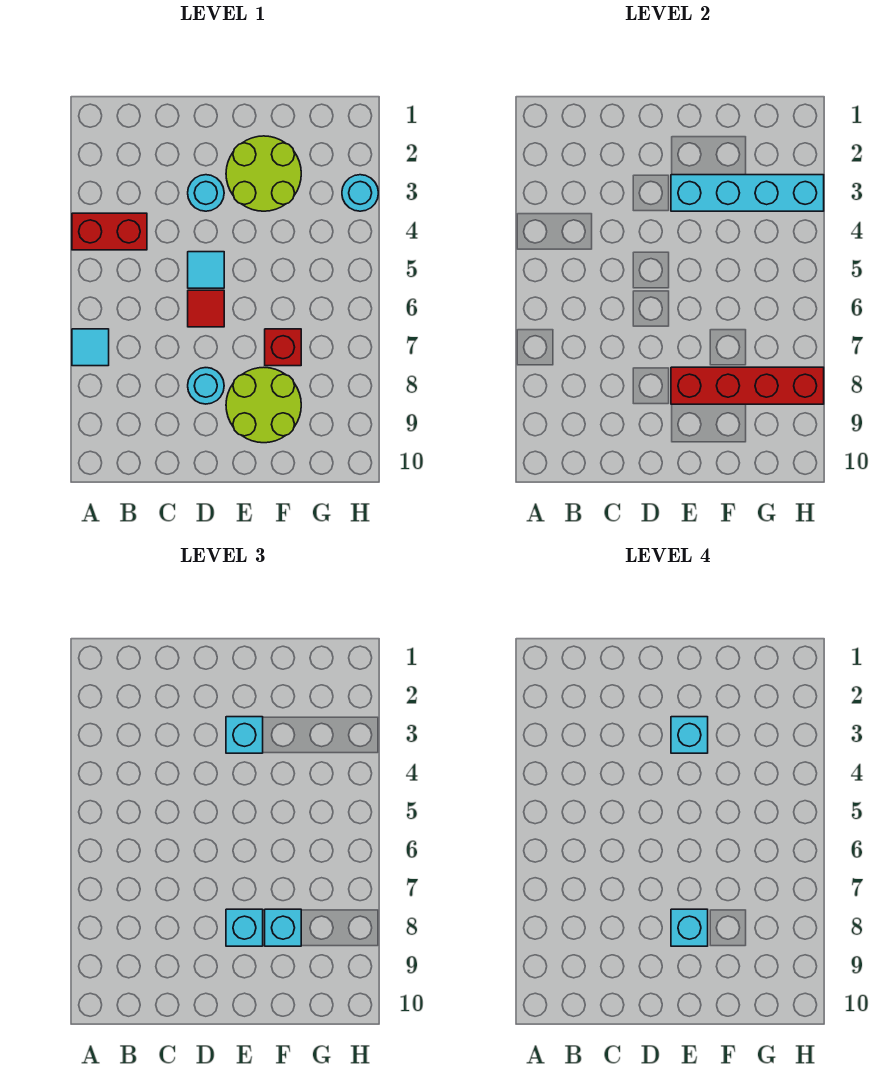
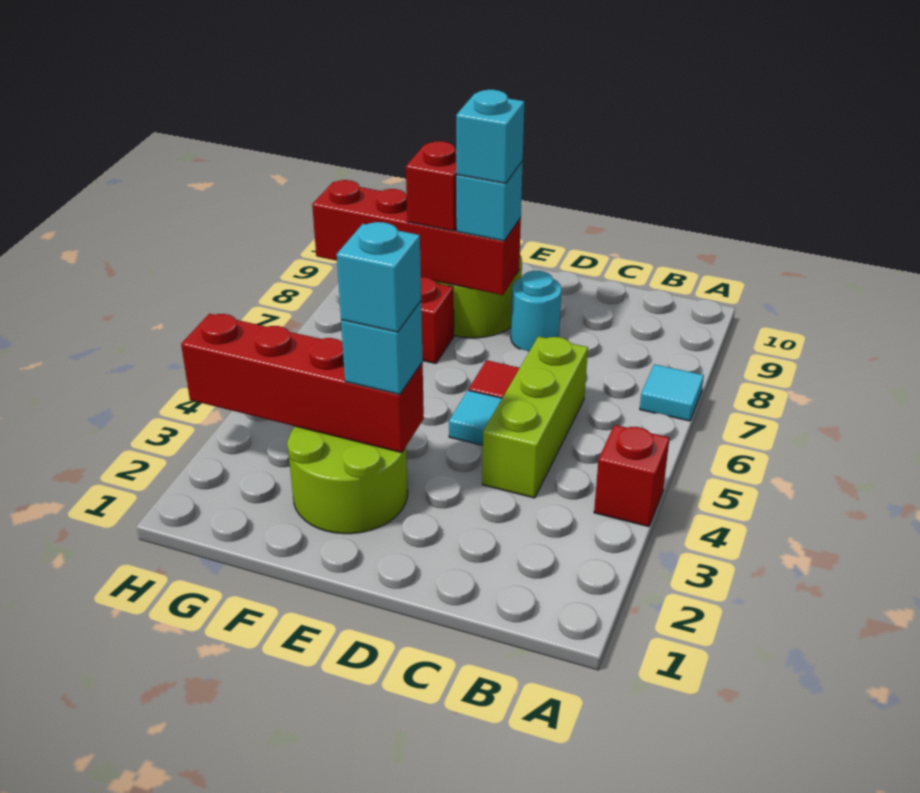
red 1x2 brick [72,213,147,250] -> red 1x1 brick [594,425,670,527]
none -> lime 1x3 brick [482,336,588,498]
cyan 1x1 round brick [188,175,224,211] -> none
cyan 1x4 brick [671,175,824,211] -> red 1x4 brick [181,314,424,453]
cyan 1x1 brick [265,909,301,946] -> red 1x1 brick [406,141,457,231]
cyan 1x1 round brick [342,175,378,211] -> none

